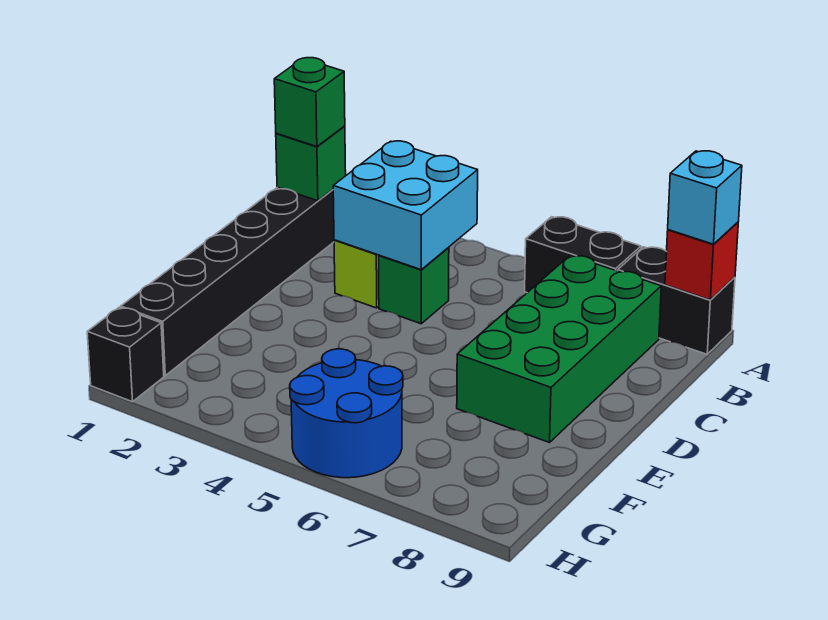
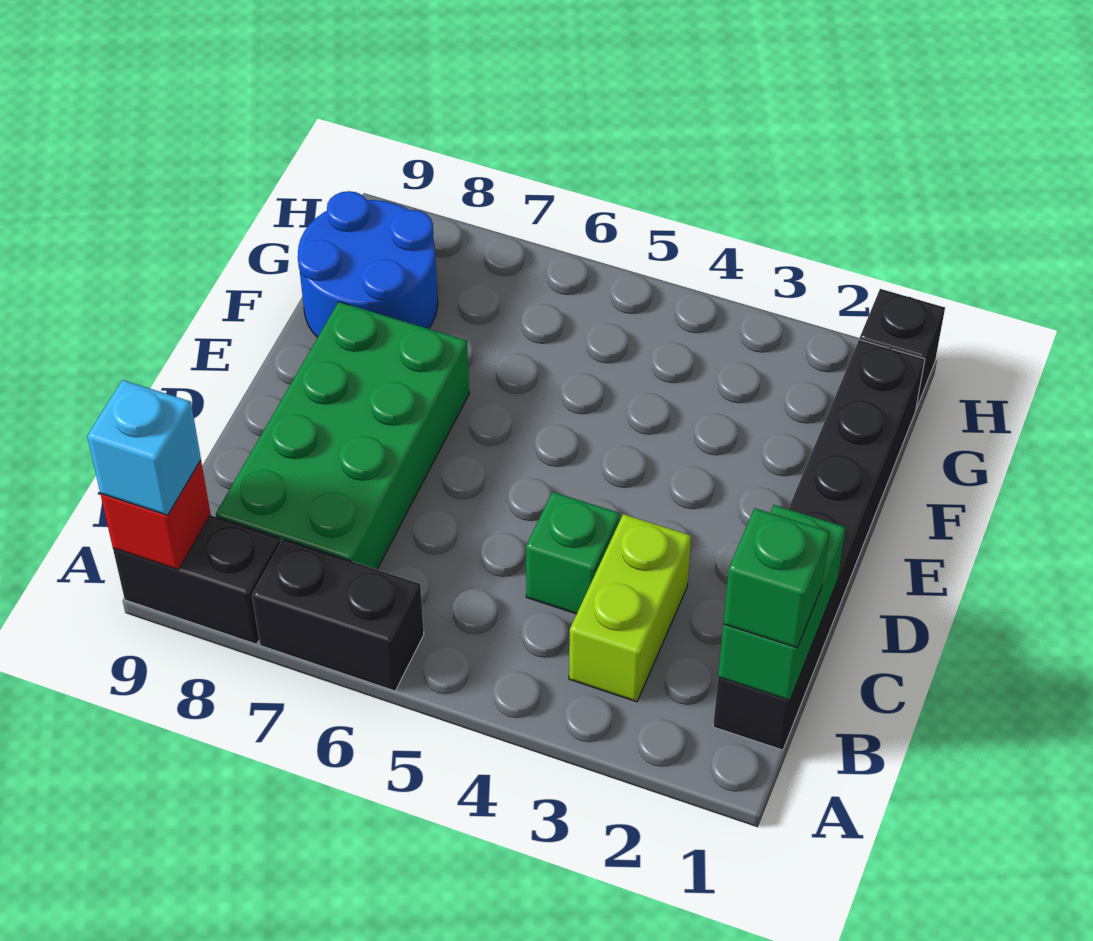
green 1x1 brick [276,126,346,201] -> green 1x2 brick [718,505,846,700]
cyan 2x2 brick [333,141,478,270] -> none
blue 2x2 round brick [290,349,403,478] -> blue 2x2 round brick moved to [298,191,438,338]

